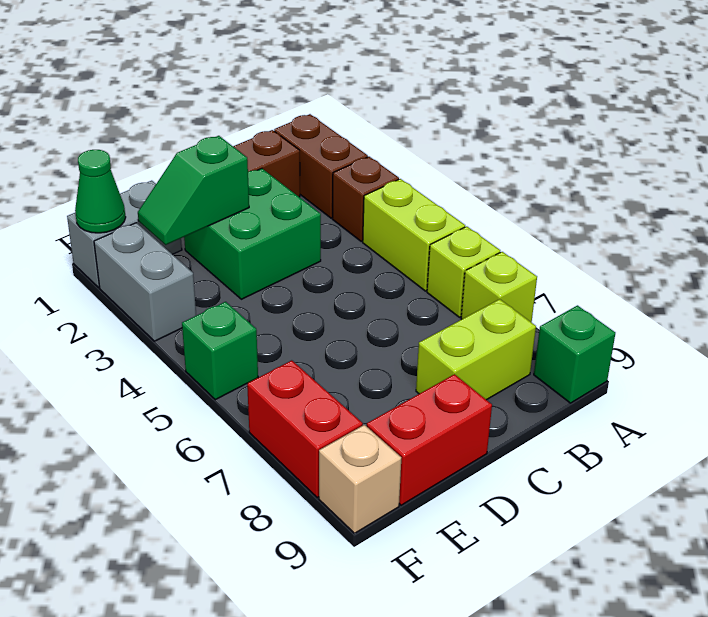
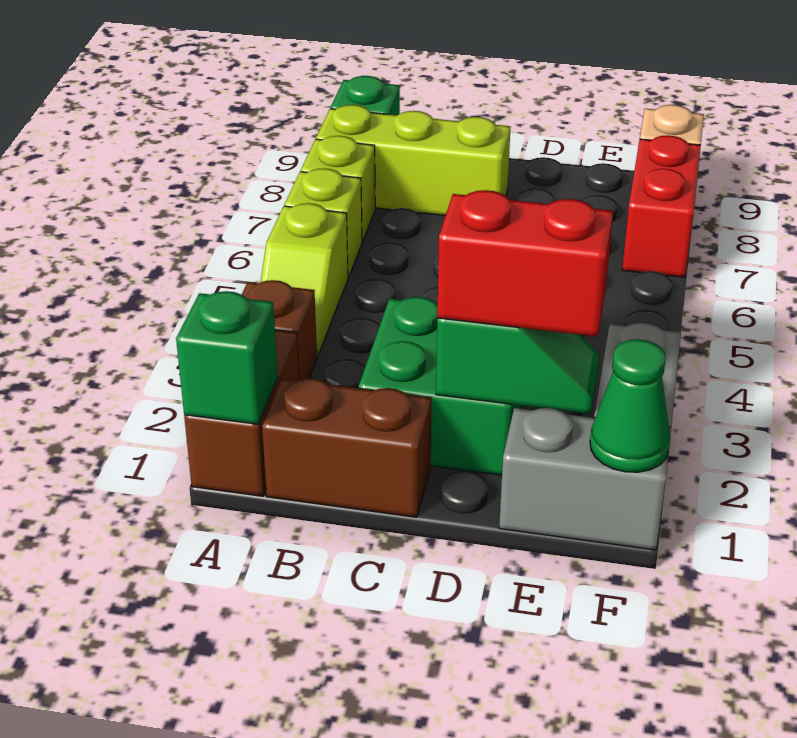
lime 1x2 brick [363,179,465,291] -> lime 1x2 slope [261,203,348,356]
lime 1x2 brick [416,299,536,400] -> lime 1x3 brick [316,105,510,215]
red 1x2 brick [367,374,492,505] -> red 1x2 brick moved to [437,190,613,337]
green 1x1 brick [182,302,258,400] -> green 1x1 brick moved to [176,291,278,424]

